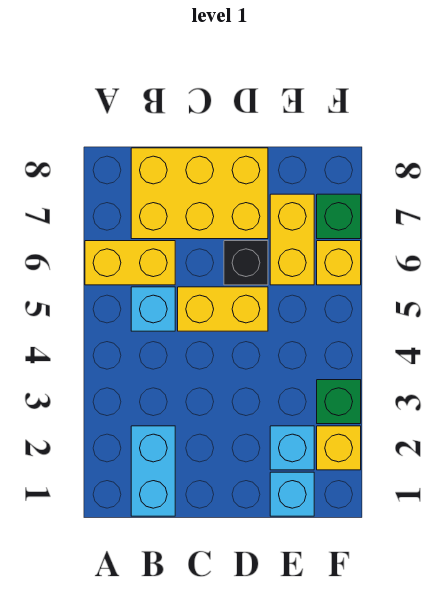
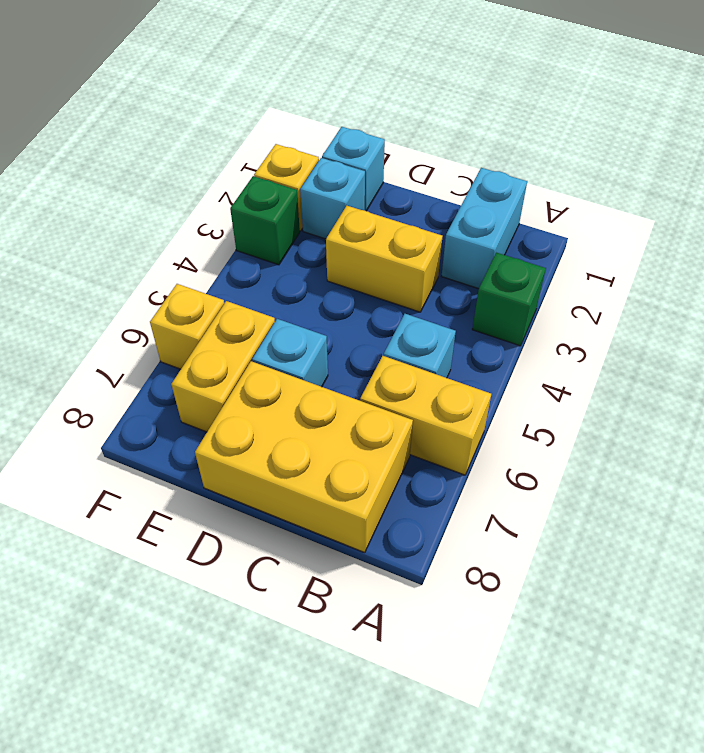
yellow 1x2 brick [178,287,268,331] -> yellow 1x2 brick moved to [326,206,443,312]
black 1x1 brick [224,241,268,285] -> cyan 1x1 brick [252,319,328,387]
green 1x1 brick [317,194,361,239] -> green 1x1 brick moved to [472,253,546,346]

